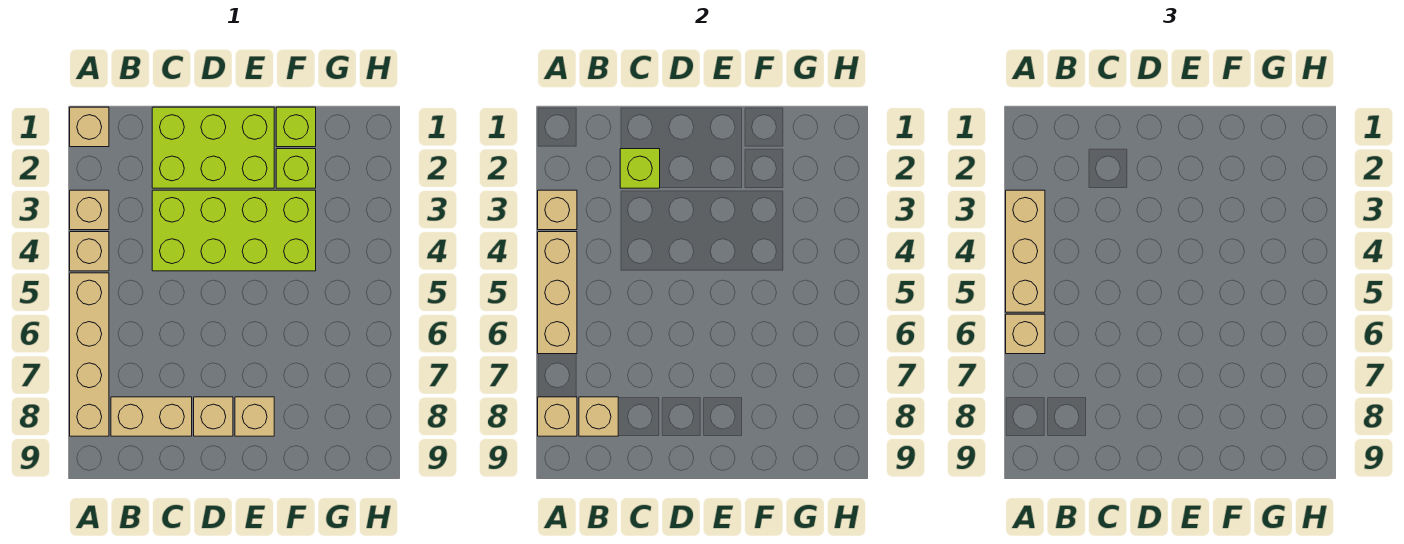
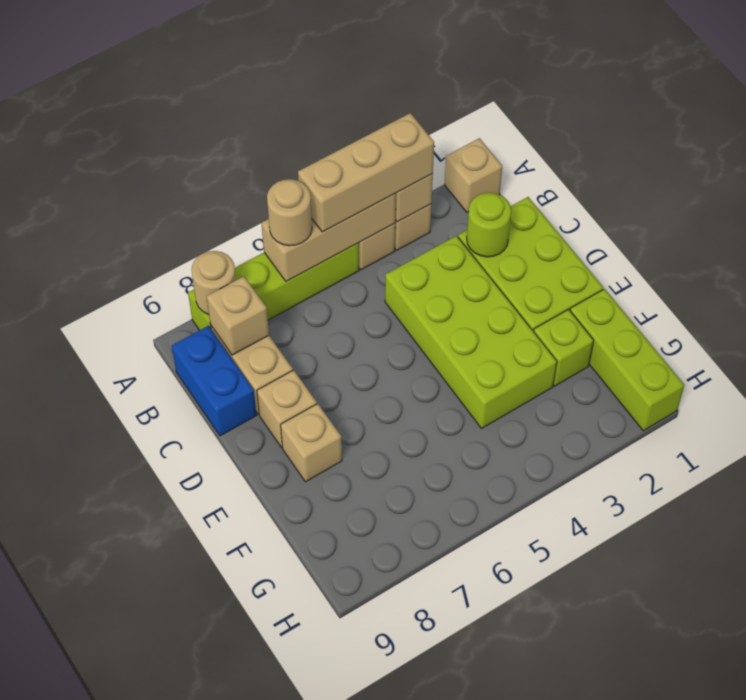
tan 1x4 brick [70,273,109,436] -> lime 1x4 brick [188,243,359,330]
tan 1x1 brick [1006,314,1045,354] -> tan 1x1 round brick [267,179,312,246]
tan 1x1 brick [538,397,577,436] -> tan 1x1 round brick [192,251,236,315]
none -> blue 1x2 brick [172,326,256,436]
lime 1x1 brick [620,149,660,188] -> lime 1x1 round brick [467,193,511,257]
lime 1x1 brick [276,107,316,147] -> lime 1x3 brick [570,289,684,431]

